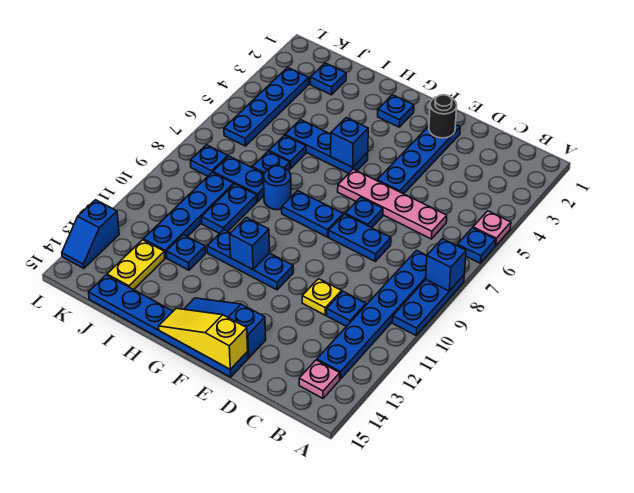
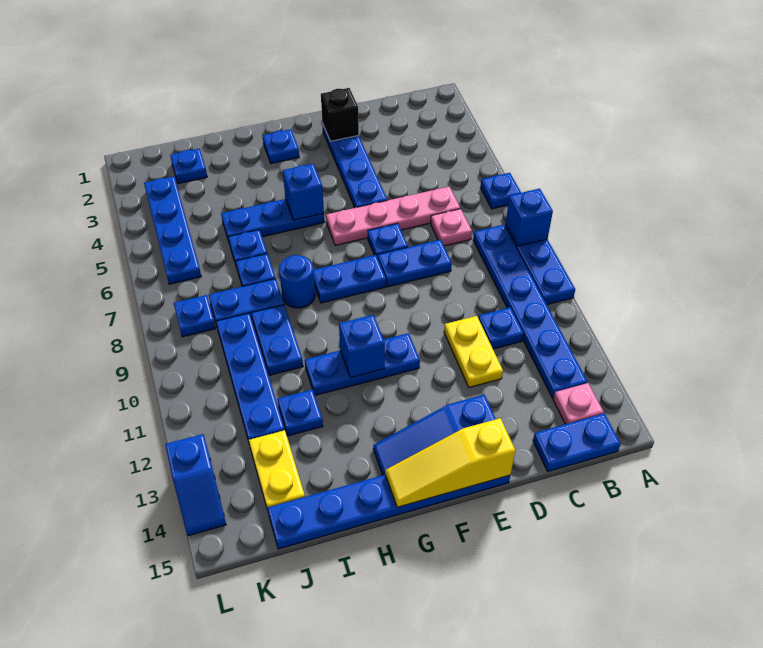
pink 1x1 plate [473,211,511,246] -> pink 1x1 plate moved to [431,209,472,246]
none -> blue 1x2 plate [533,413,620,471]
yellow 1x1 plate [302,279,342,315] -> yellow 1x2 plate [444,316,503,388]
black 1x1 round brick [429,95,457,138] -> black 1x1 brick [321,88,359,141]

